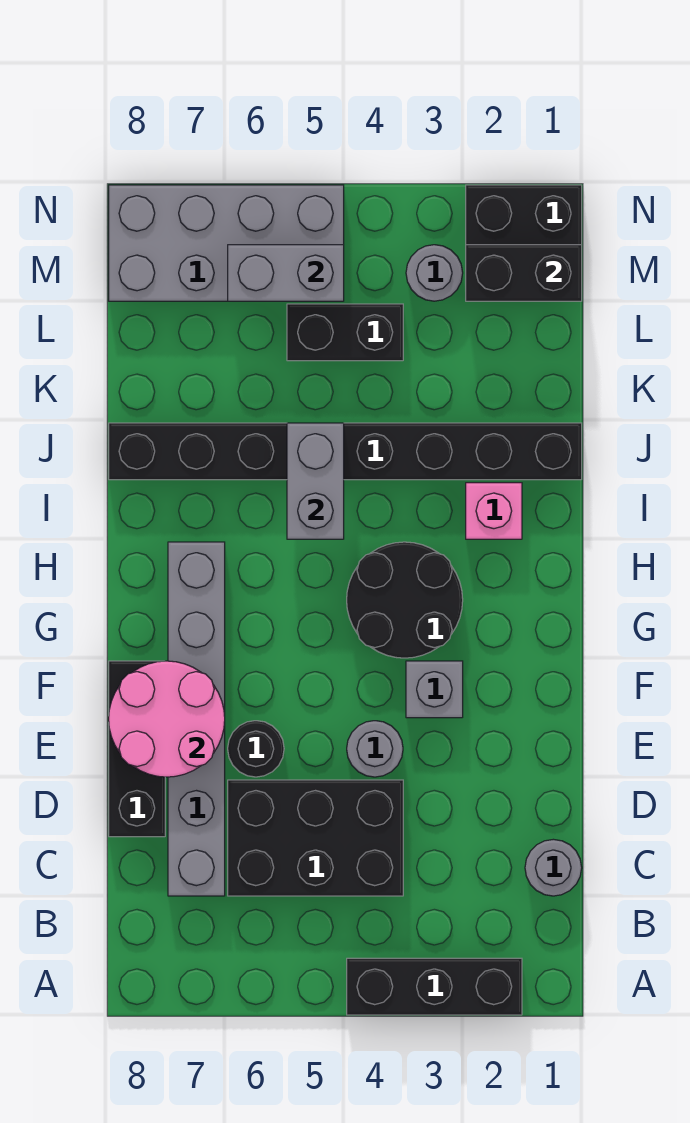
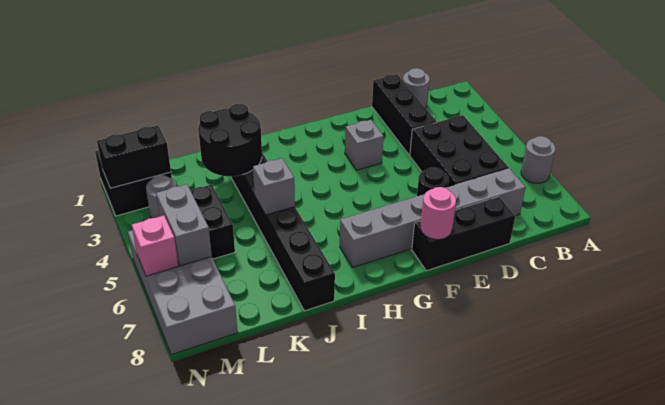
black 1x3 brick [347,958,522,1015] -> black 1x3 brick moved to [372,74,436,155]
grey 1x1 round brick [347,721,403,777] -> grey 1x1 round brick moved to [521,136,556,183]
pink 2x2 round brick [109,661,225,777] -> pink 1x1 round brick [420,187,456,240]
black 2x2 round brick [347,542,463,658] -> black 2x2 round brick moved to [198,104,262,176]
pink 1x1 brick [466,483,522,539] -> pink 1x1 brick moved to [132,216,178,276]
grey 1x2 brick [287,423,344,539] -> grey 1x1 brick [253,158,295,215]
black 1x2 brick [466,245,582,301] -> black 1x2 brick turned to [97,125,171,188]

